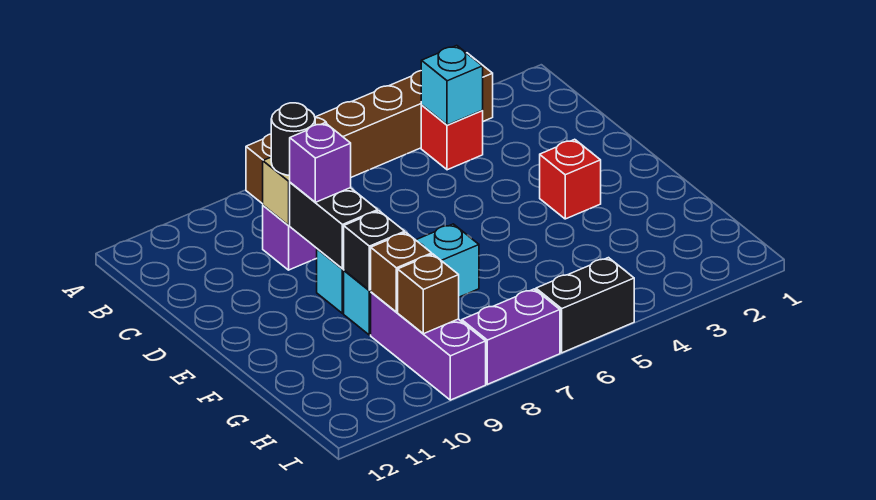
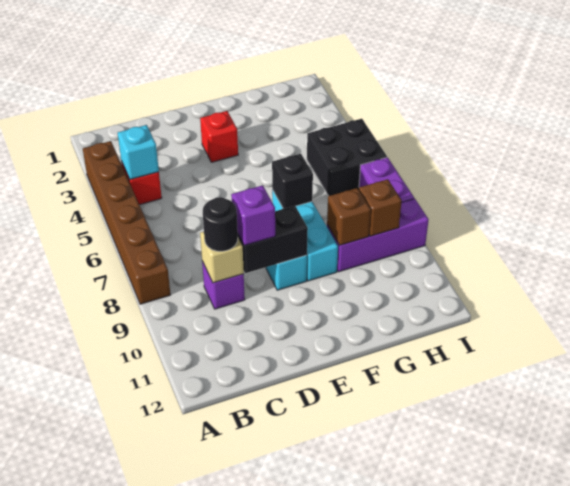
black 1x1 brick [344,211,405,291] -> black 1x1 brick moved to [272,154,313,209]
black 1x2 brick [536,258,634,353] -> black 2x2 brick [307,119,387,196]

